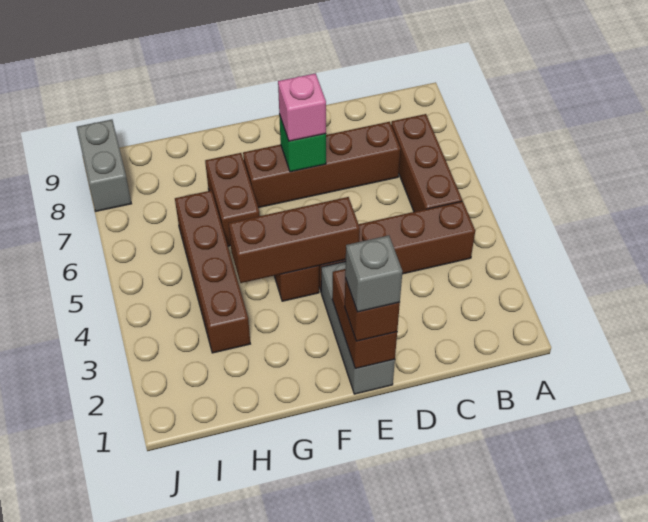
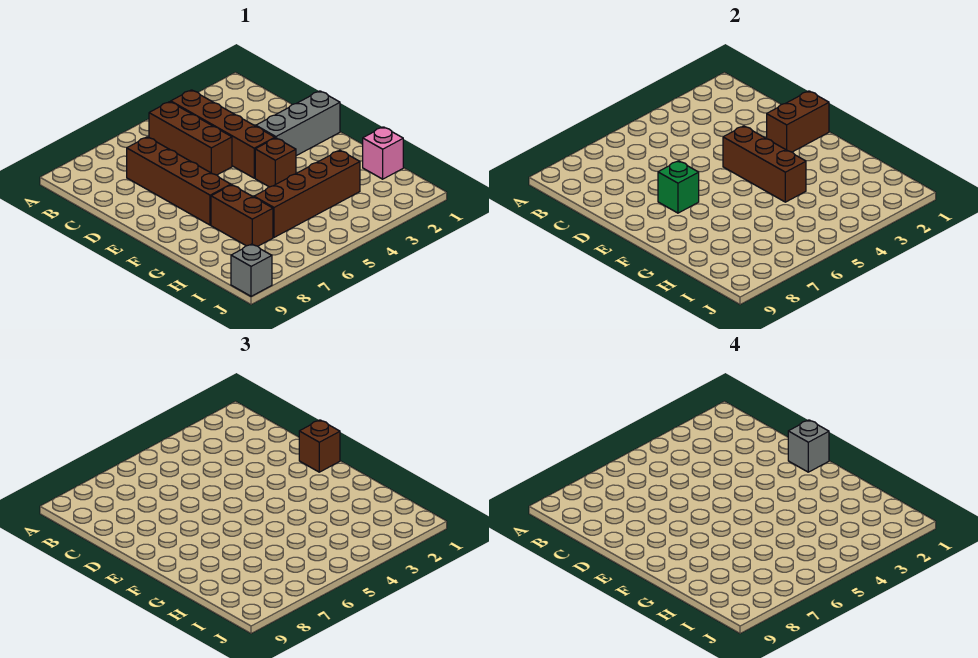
brown 1x3 brick [391,114,462,212] -> brown 1x3 brick turned to [149,102,232,175]
pink 1x1 brick [278,73,326,141] -> pink 1x1 brick moved to [363,127,403,179]
brown 1x2 brick [205,153,260,246] -> brown 1x2 brick turned to [211,185,273,246]
grey 1x2 brick [77,120,131,211] -> grey 1x1 brick [231,244,272,296]

